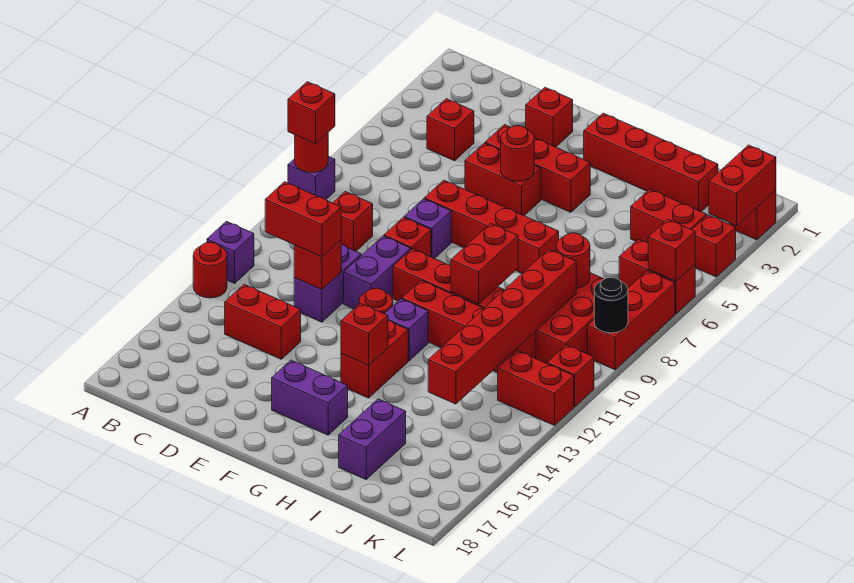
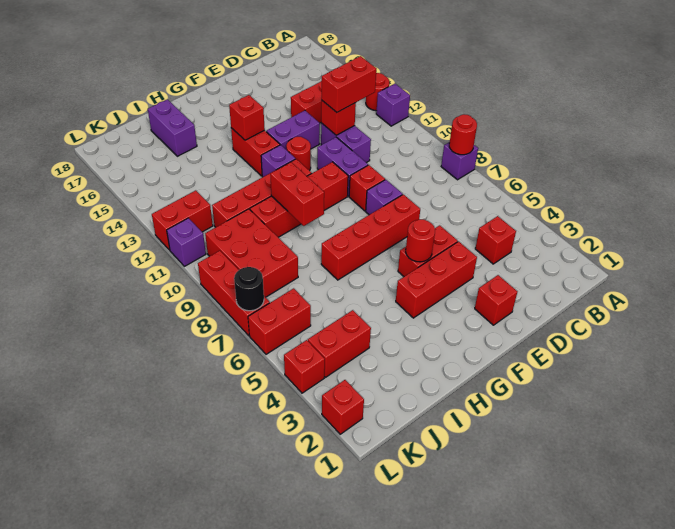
red 1x1 brick [288,82,335,144] -> none
red 1x1 brick [333,192,373,251] -> none
purple 1x2 brick [272,360,348,435] -> purple 1x2 brick moved to [266,111,320,150]
red 1x4 brick [584,113,718,212] -> none
red 1x1 round brick [556,233,590,288] -> none
red 1x6 brick [428,249,576,404] -> none
red 1x2 brick [709,145,776,226] -> none
red 1x1 brick [648,219,695,282] -> none
black 1x1 round brick [594,277,628,333] -> black 1x1 round brick moved to [234,267,264,311]
red 1x1 brick [547,345,594,407] -> purple 1x1 brick [167,218,206,266]

